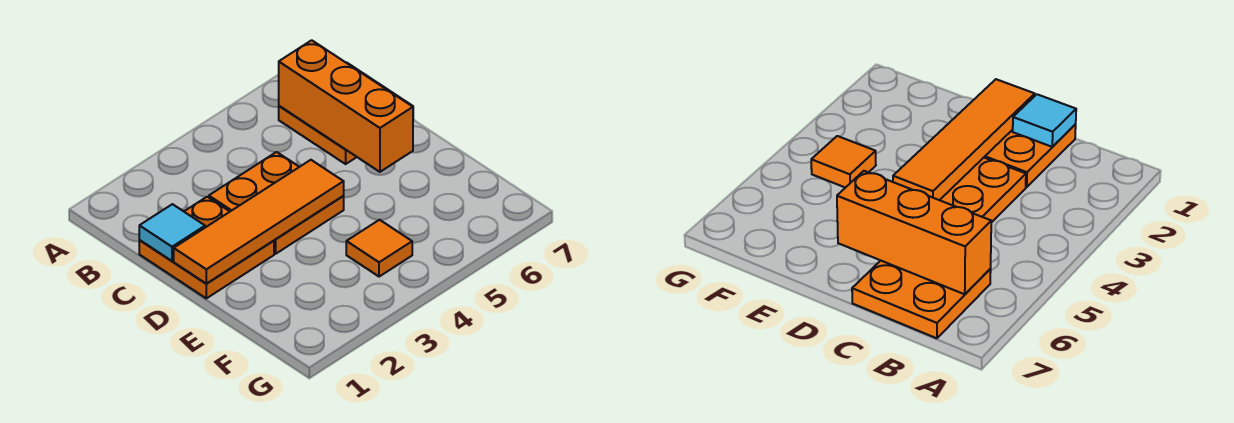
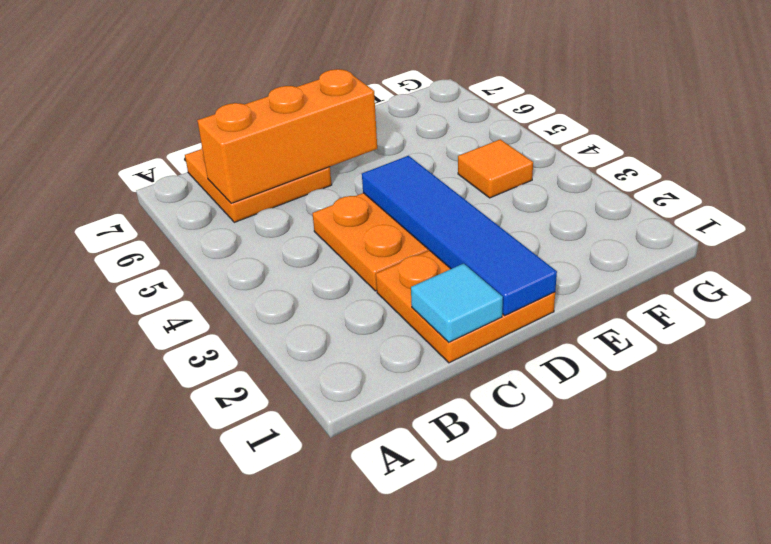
orange 1x4 tile [174,160,344,284] -> blue 1x4 tile [362,156,557,315]

